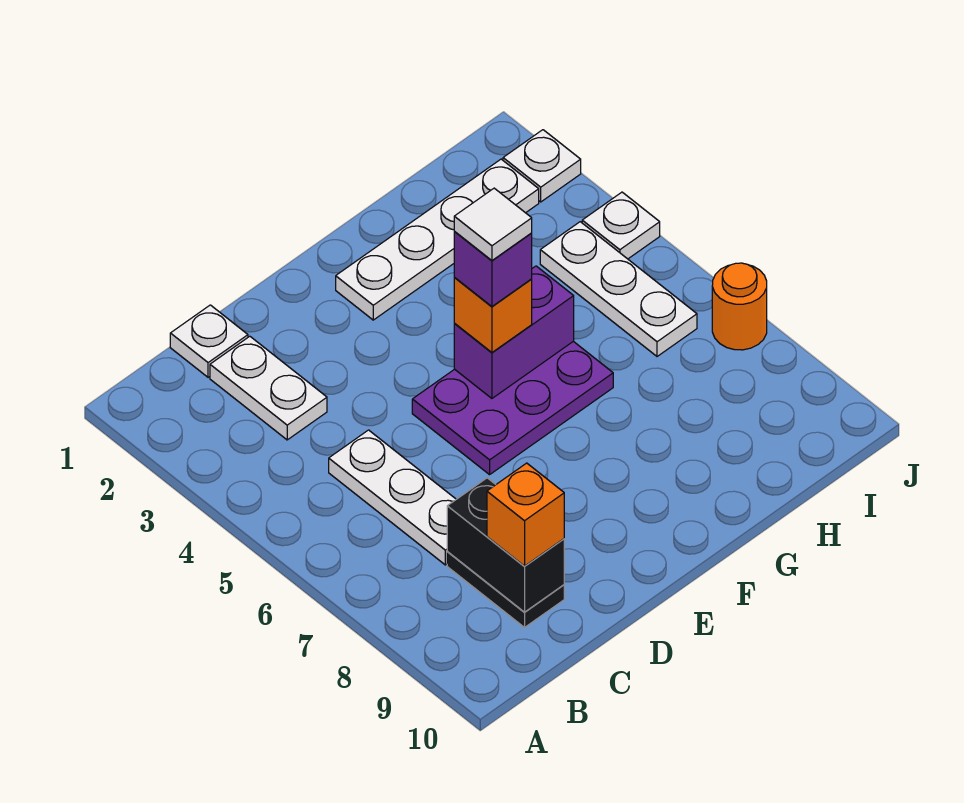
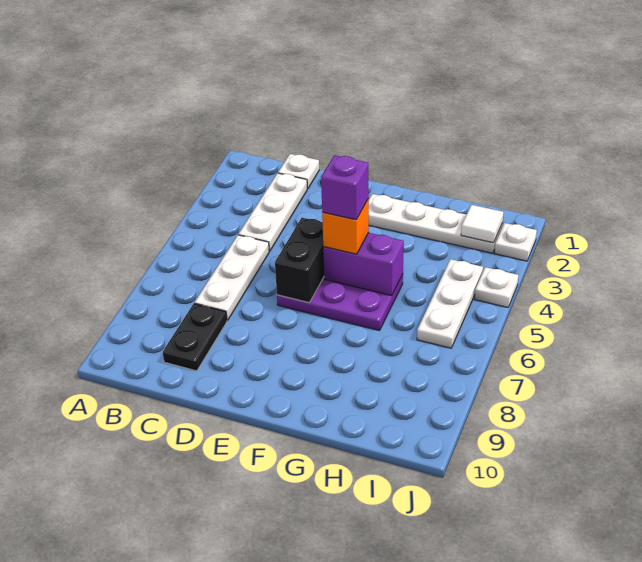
white 1x2 plate [210,336,327,440] -> white 1x3 plate [238,173,307,251]
black 1x2 brick [447,478,564,612] -> black 1x2 brick moved to [275,218,324,303]
orange 1x1 brick [487,463,564,566] -> none
white 1x1 tile [454,188,532,260] -> white 1x1 tile moved to [461,205,503,243]
orange 1x1 round brick [712,263,767,350] -> none

